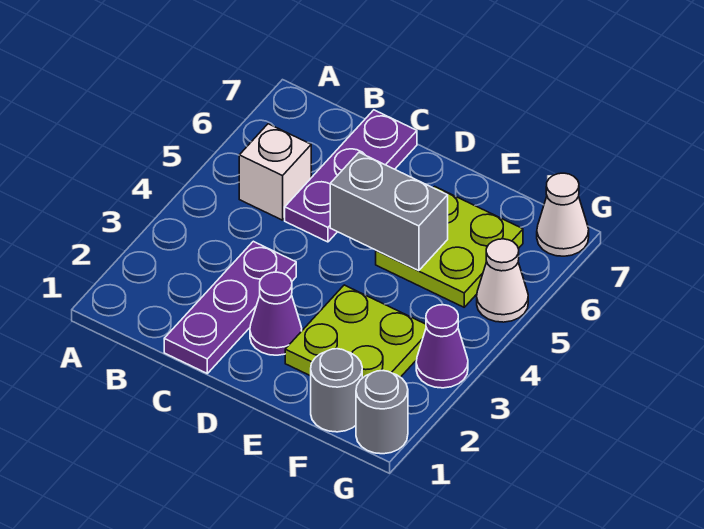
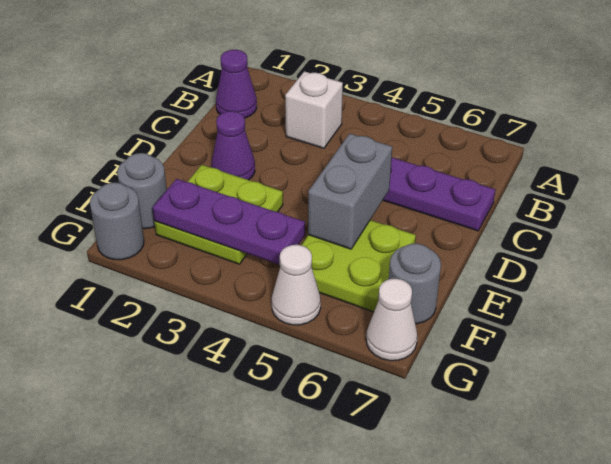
white 1x1 brick [239,124,311,220] -> white 1x1 brick moved to [285,71,343,148]
purple 1x3 plate [164,241,296,373] -> purple 1x3 plate moved to [153,179,305,265]
none -> grey 1x1 round brick [389,244,441,324]
purple 1x1 cone [416,305,468,388] -> purple 1x1 cone moved to [216,50,257,118]

